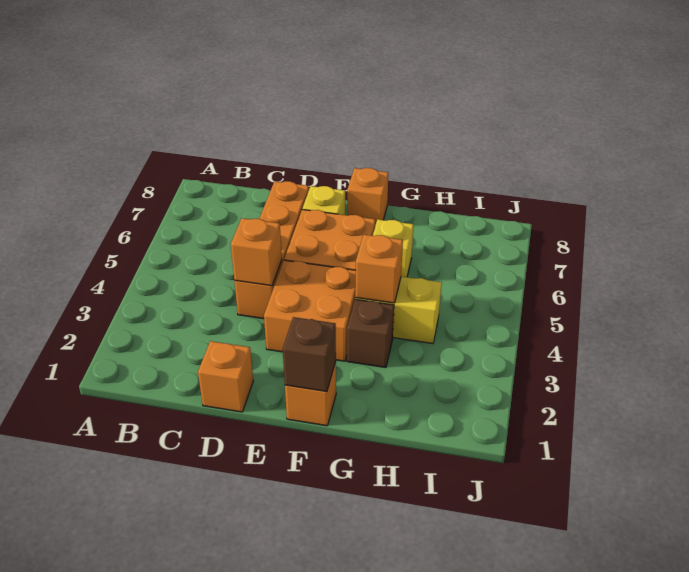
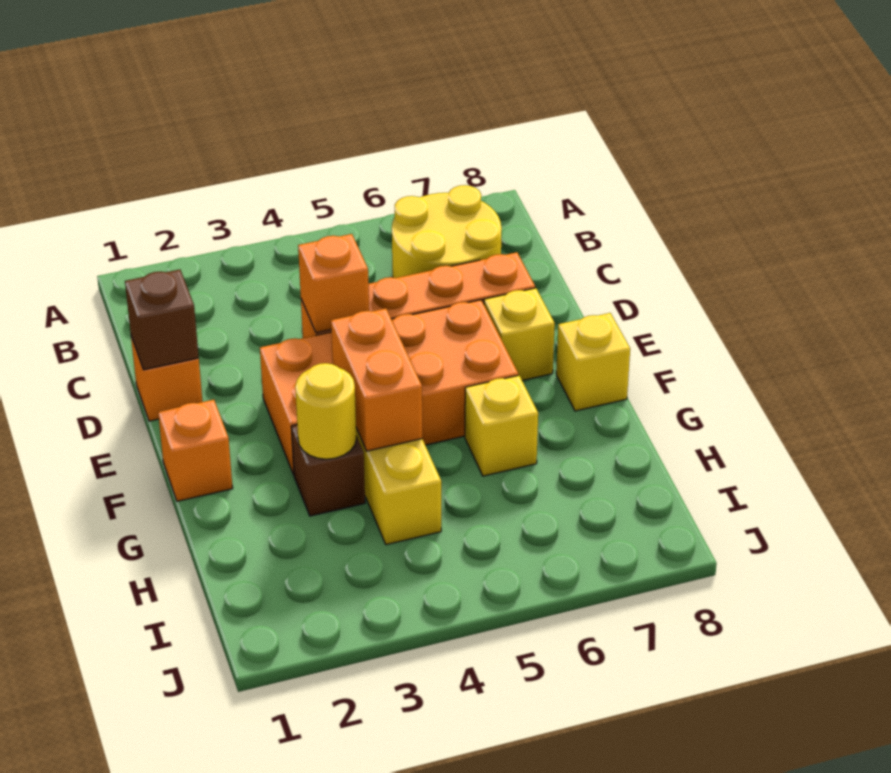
none -> yellow 2x2 round brick [392,185,502,278]
brown 1x1 brick [283,317,336,391] -> brown 1x1 brick moved to [125,270,199,370]
orange 1x1 brick [347,168,388,225] -> yellow 1x1 brick [556,313,630,411]
none -> yellow 1x1 round brick [295,363,357,459]
orange 1x1 brick [355,235,403,303] -> orange 1x2 brick [331,308,422,451]

